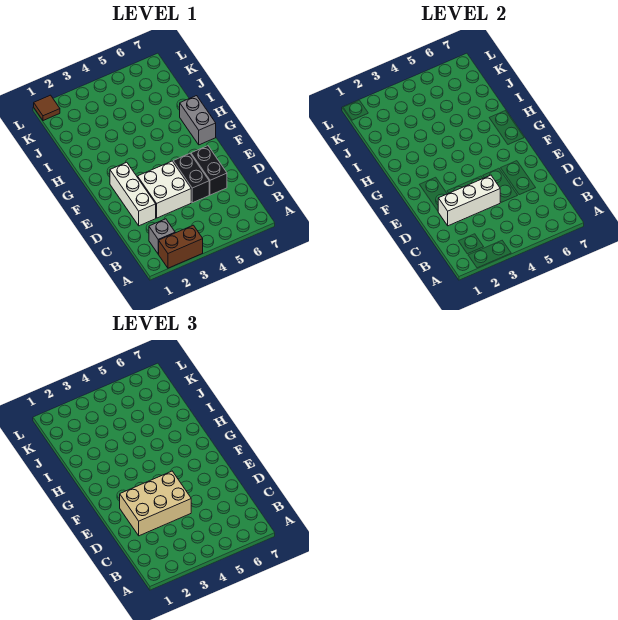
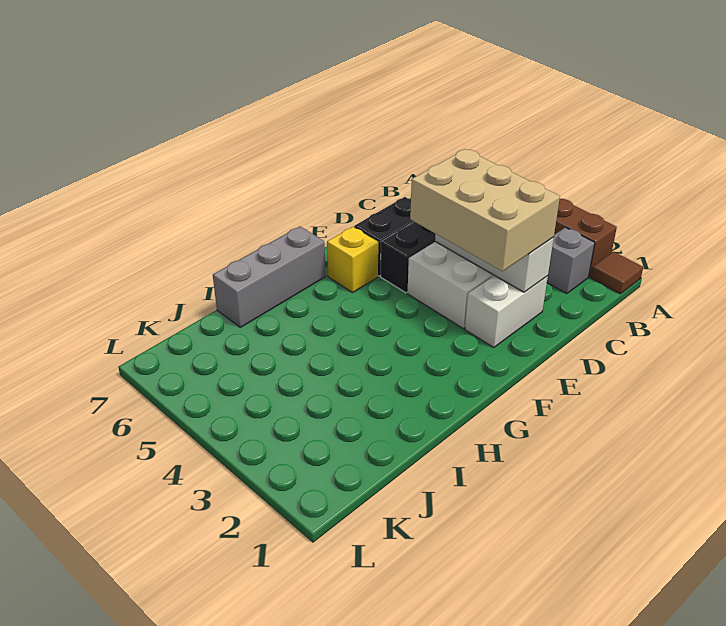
white 1x3 brick [110,162,156,226] -> white 1x2 brick [465,275,548,348]
none -> yellow 1x1 brick [327,227,378,293]
grey 1x2 brick [180,96,216,145] -> grey 1x3 brick [213,226,325,327]
brown 1x1 tile [34,95,60,121] -> brown 1x1 tile moved to [591,252,643,294]

